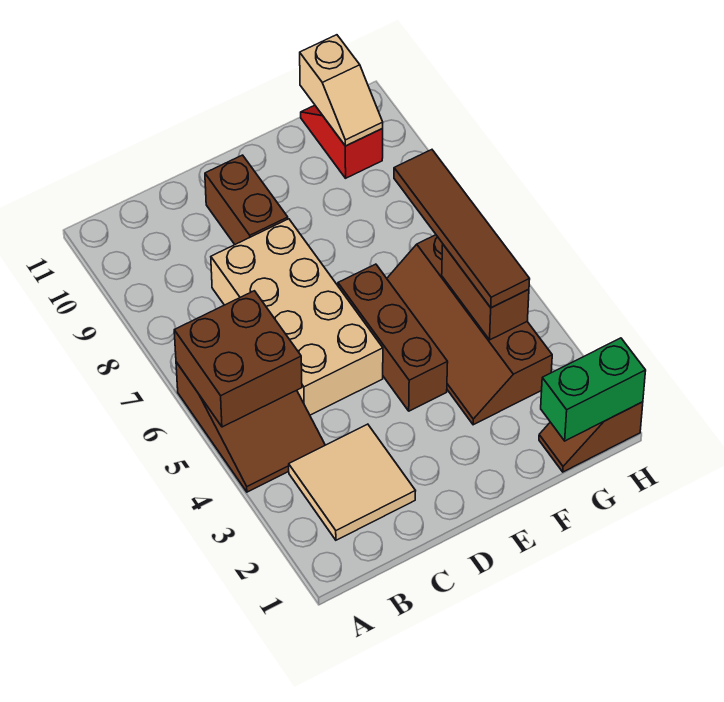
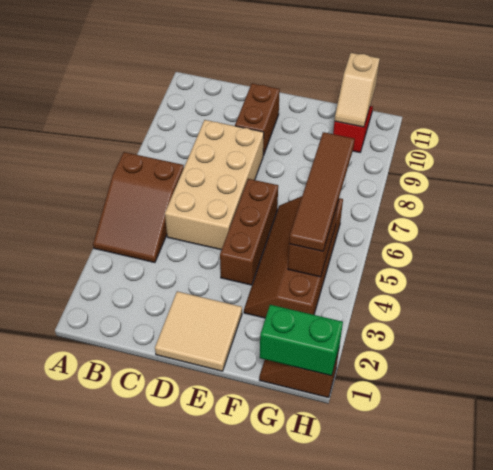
brown 2x2 brick [174,291,302,427] -> none
tan 2x2 tile [289,424,415,540] -> tan 2x2 tile moved to [155,291,242,371]

